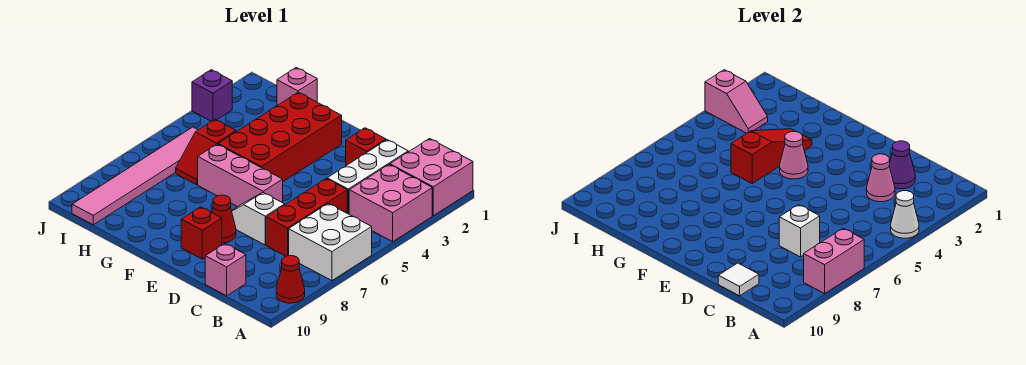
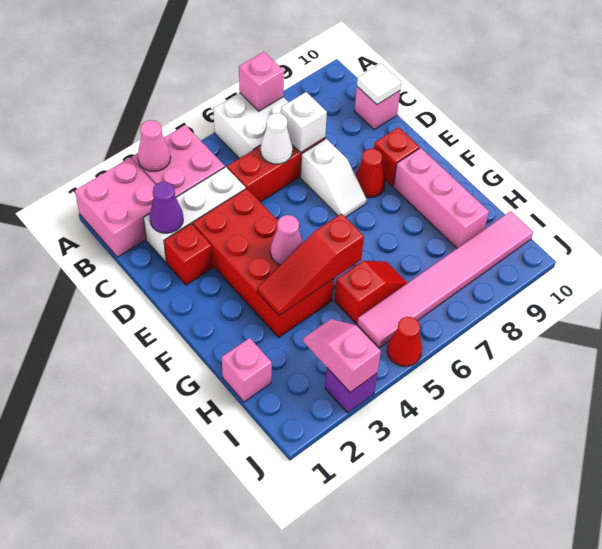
white 1x1 cone [891,191,919,238] -> white 1x1 cone moved to [261,113,293,164]
pink 1x2 brick [804,228,864,294] -> pink 1x1 brick [239,52,284,111]
red 1x1 cone [276,256,305,303] -> red 1x1 cone moved to [387,317,422,367]
pink 1x1 cone [866,154,895,202] -> pink 1x1 cone moved to [138,120,171,171]
pink 1x3 brick [198,144,283,207] -> pink 1x3 brick moved to [393,148,489,248]
red 2x4 brick [218,92,342,181] -> red 2x4 brick turned to [193,189,334,337]

